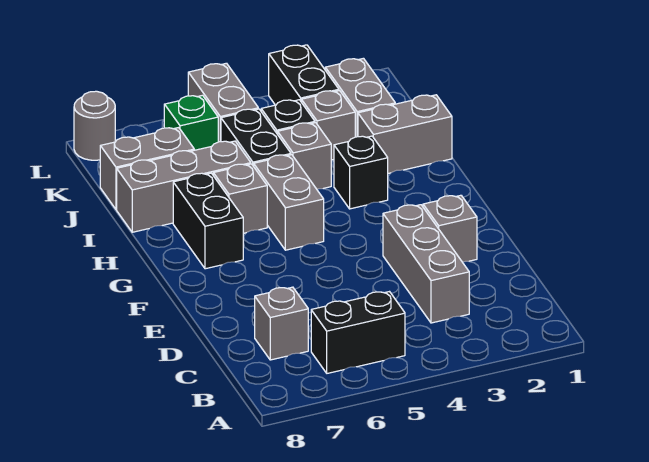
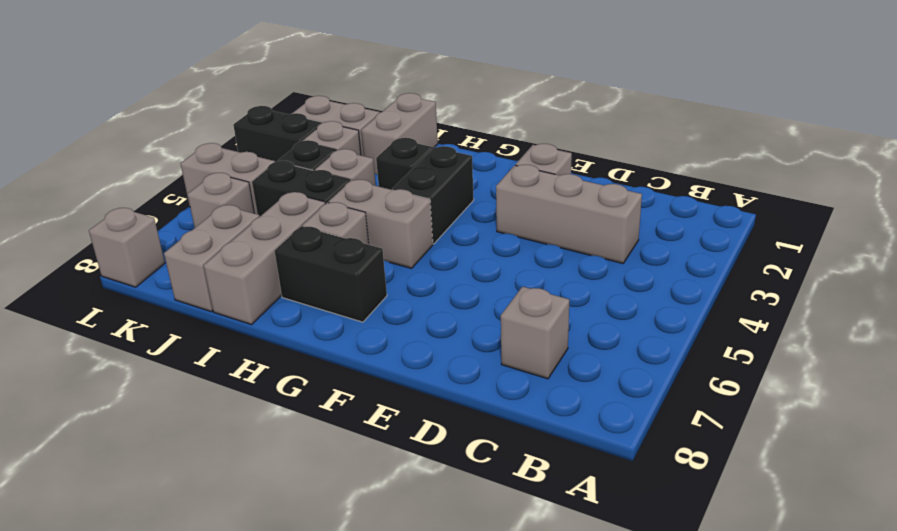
black 1x2 brick [311,292,405,373] -> black 1x2 brick moved to [392,146,474,244]
green 1x1 brick [164,95,218,150] -> grey 1x1 brick [187,173,254,227]
grey 1x1 round brick [74,91,115,160] -> grey 1x1 brick [89,208,165,287]

